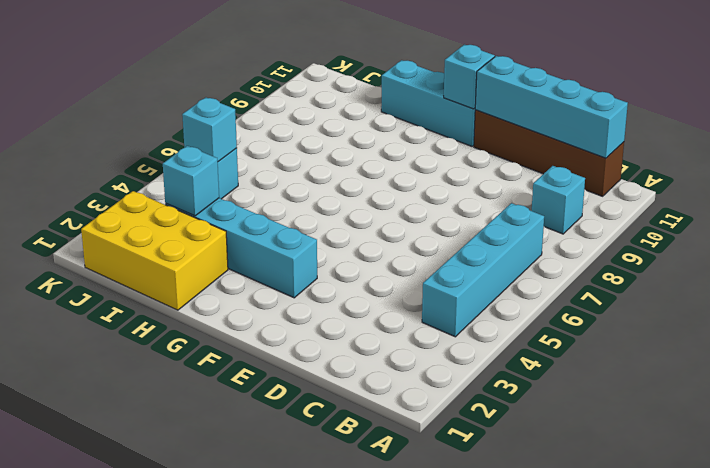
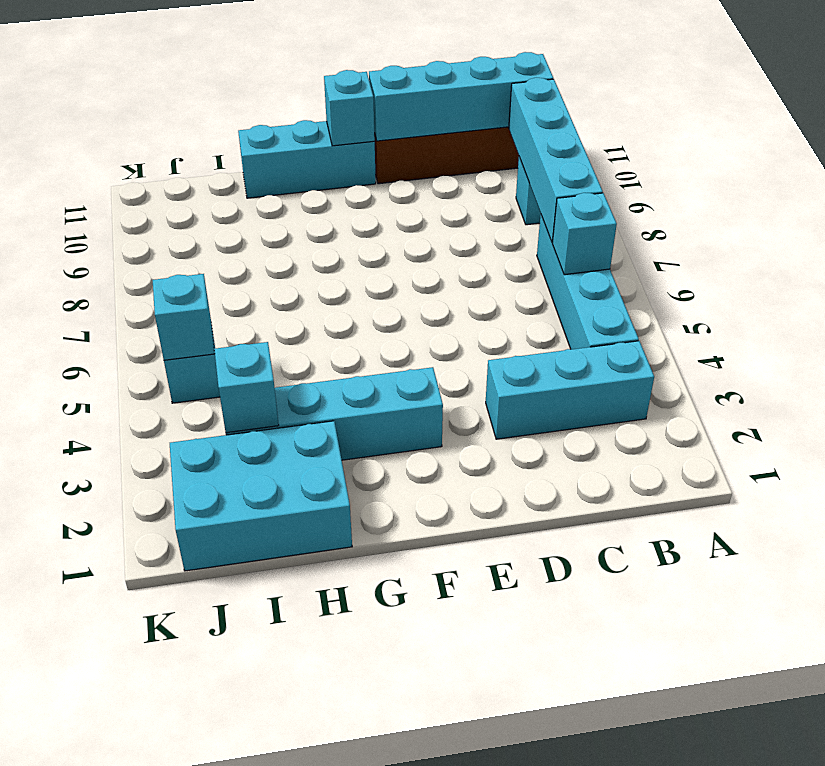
none -> cyan 1x3 brick [486,341,654,439]
none -> cyan 1x1 brick [552,193,617,275]
none -> cyan 1x4 brick [509,78,603,242]
yellow 2x3 brick [81,191,228,310] -> cyan 2x3 brick [170,421,352,571]

